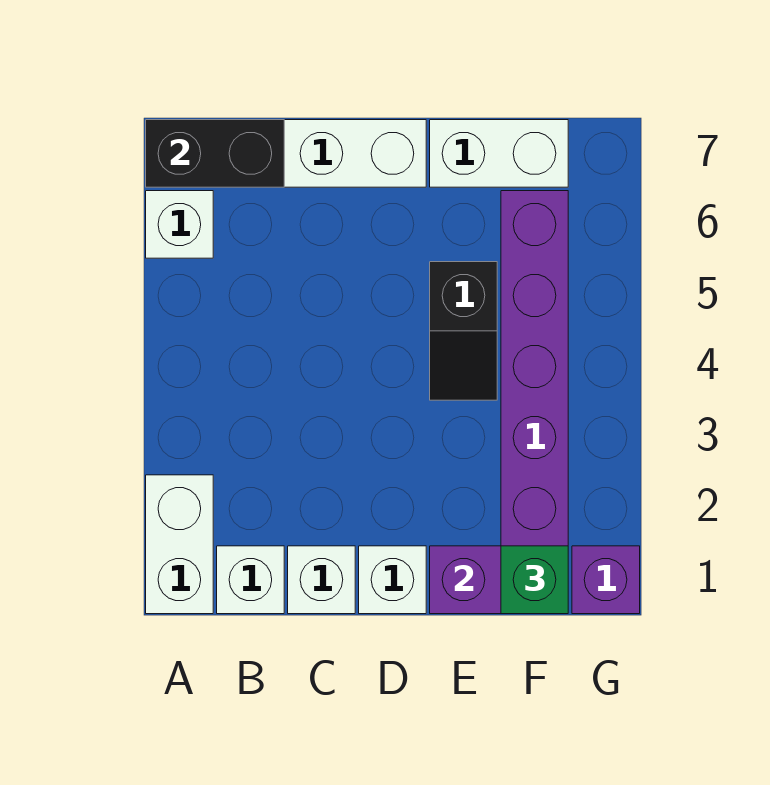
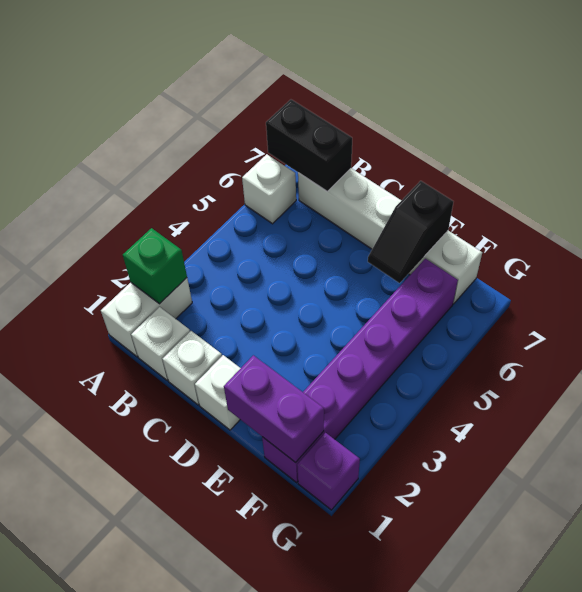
black 1x2 slope [430,262,497,400] -> black 1x2 slope moved to [368,181,454,283]
green 1x1 brick [501,546,568,614] -> green 1x1 brick moved to [123,228,187,304]

